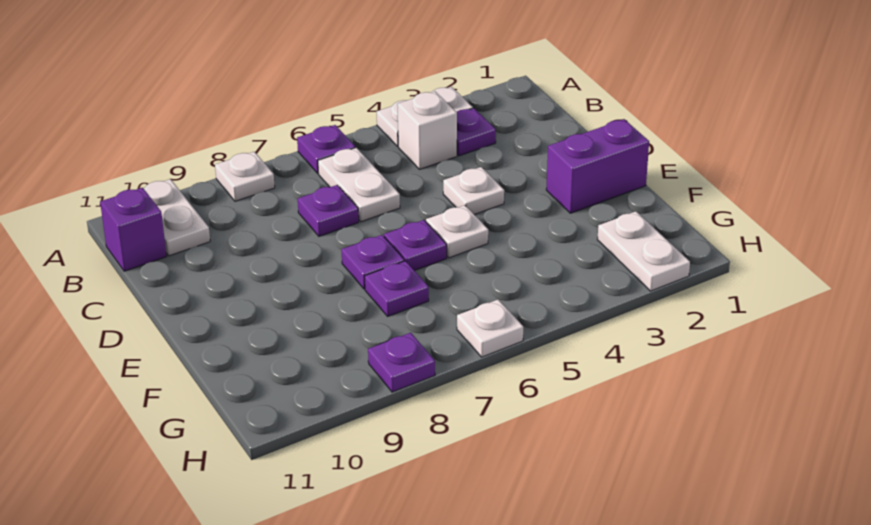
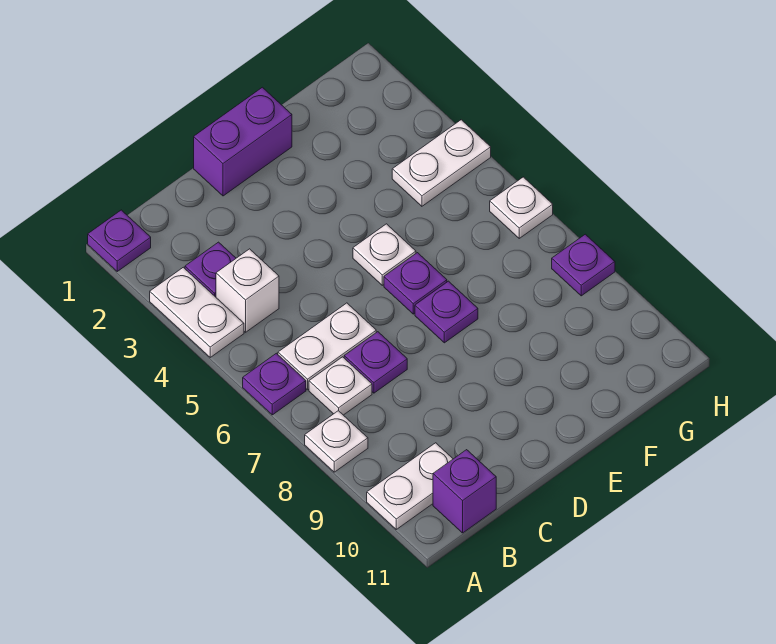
white 1x1 plate [443,167,504,215] -> white 1x1 plate moved to [309,357,372,415]
purple 1x2 brick [546,119,649,213] -> purple 1x2 brick turned to [194,87,292,196]
purple 1x1 plate [365,261,429,316] -> purple 1x1 plate moved to [88,210,151,271]
white 1x2 plate [597,211,690,291] -> white 1x2 plate moved to [392,120,491,206]

